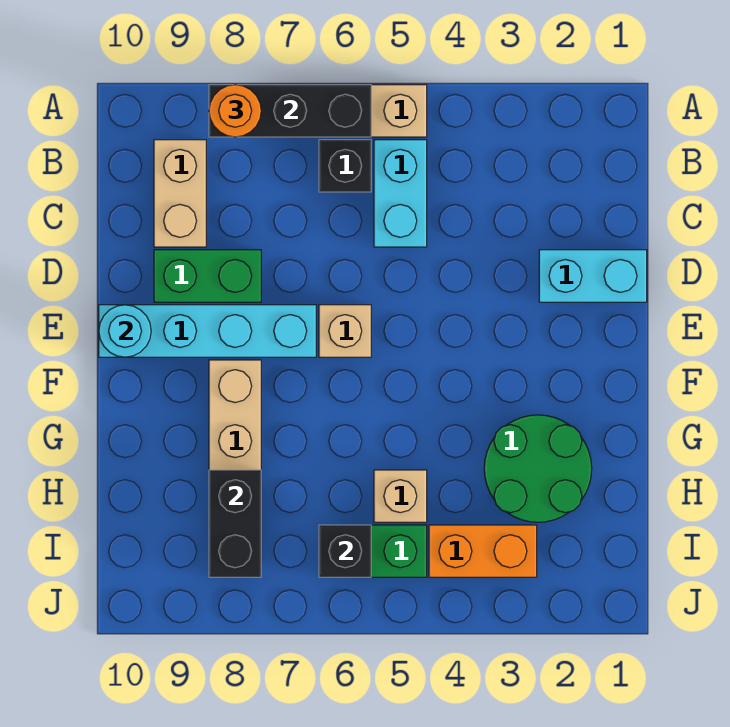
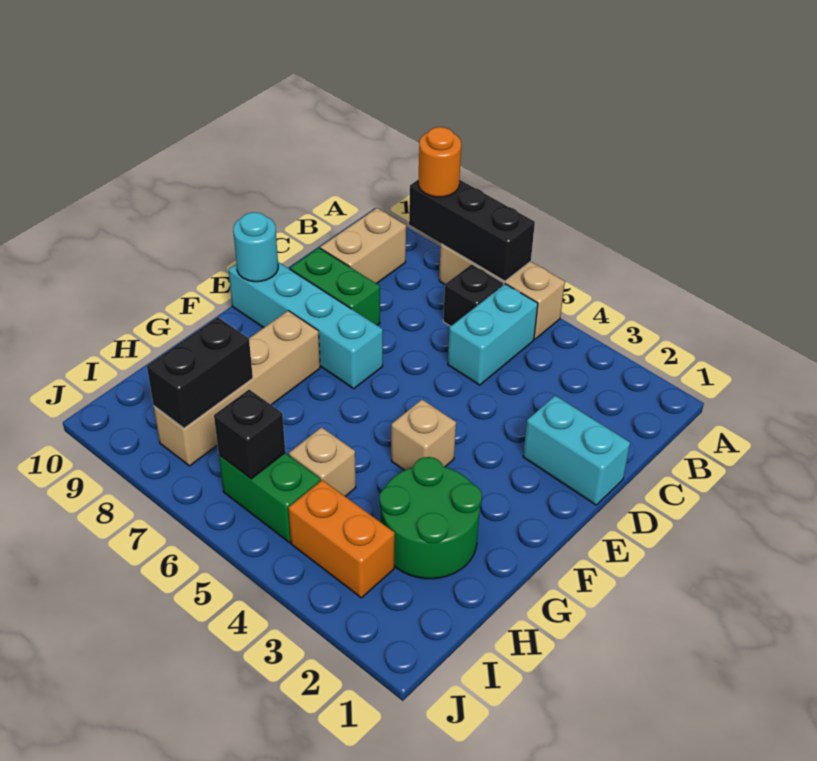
tan 1x1 brick [319,305,371,357] -> tan 1x1 brick moved to [391,400,456,470]

